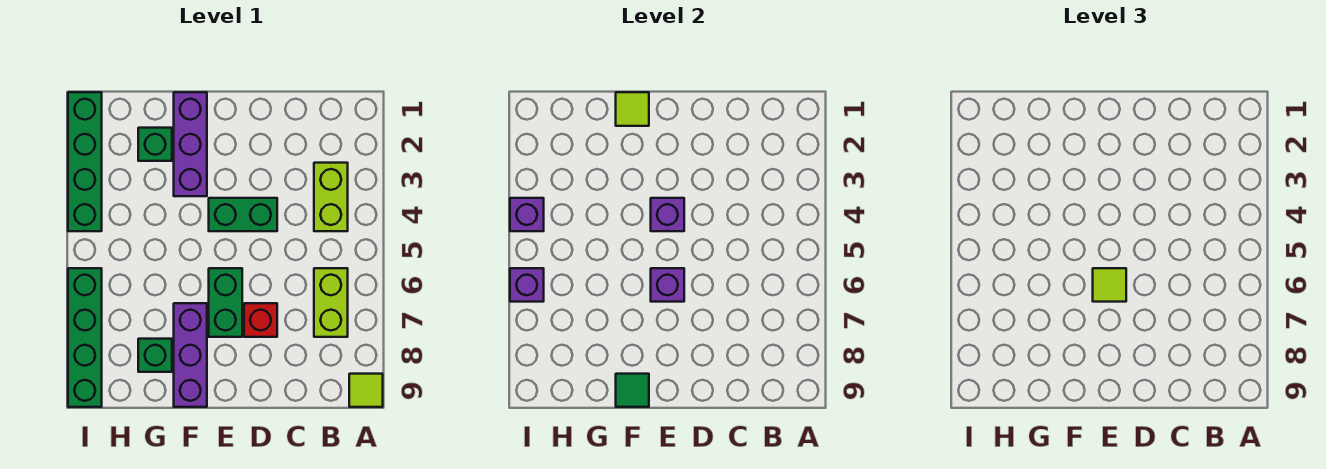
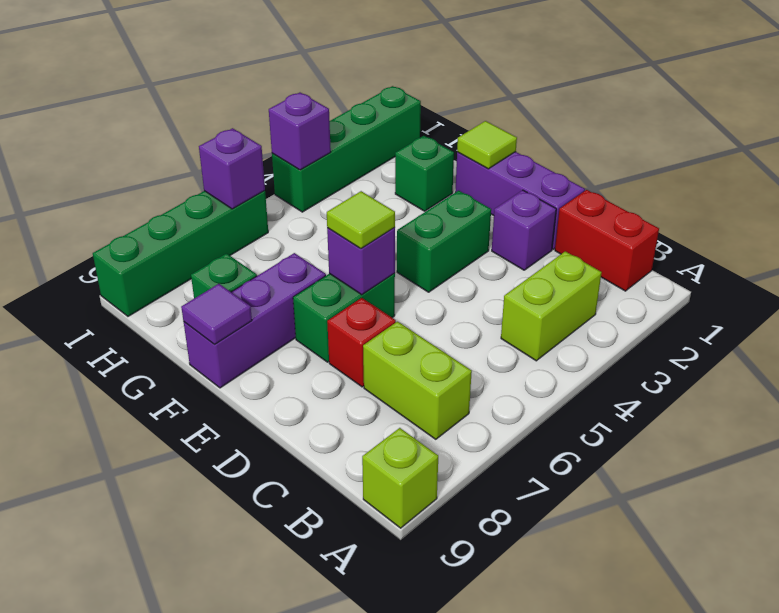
lime 1x1 tile [349,374,383,407] -> lime 1x1 brick [362,428,438,528]
none -> red 1x2 brick [555,190,659,291]
lime 1x2 brick [314,268,348,337] -> lime 1x2 brick turned to [363,322,472,439]
green 1x2 brick [209,198,277,231] -> green 1x2 brick turned to [397,191,491,292]
purple 1x1 brick [651,198,684,231] -> purple 1x1 brick moved to [492,190,556,270]
purple 1x3 brick [174,92,207,196] -> purple 1x3 brick turned to [455,152,585,249]
green 1x1 tile [616,374,649,407] -> purple 1x1 tile [181,284,252,344]

